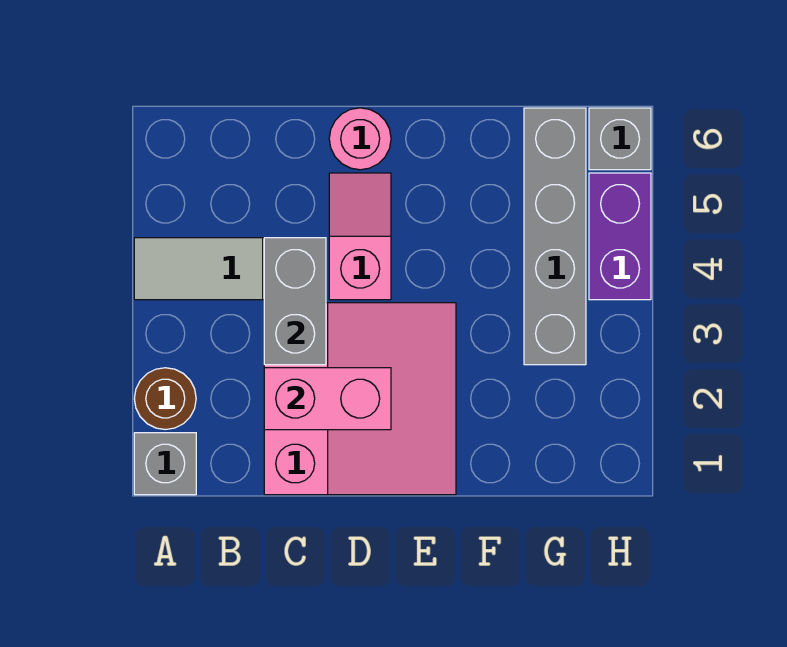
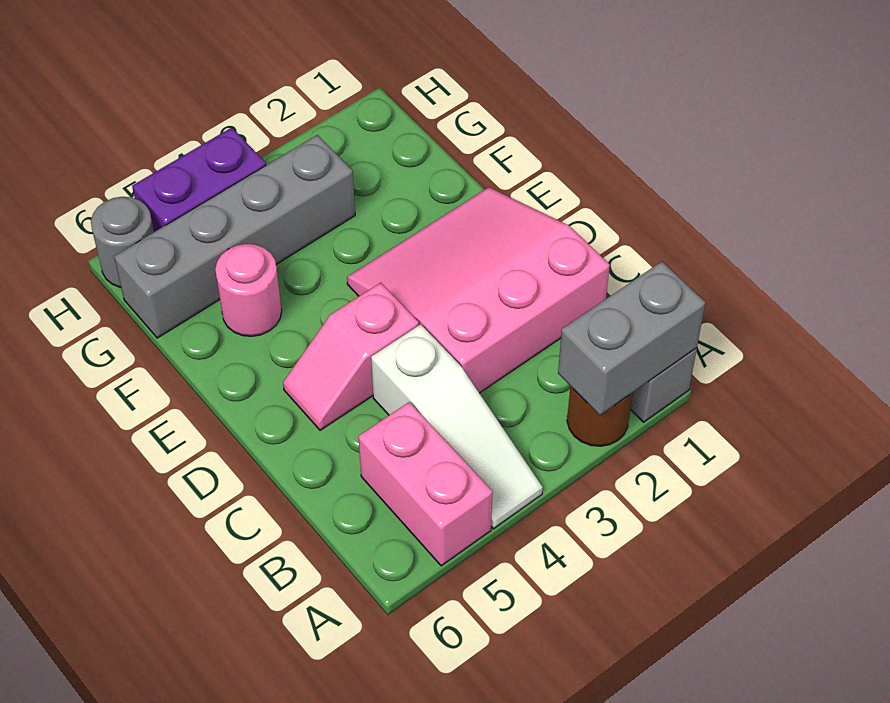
pink 1x2 brick [264,368,391,430] -> pink 1x2 brick moved to [358,402,493,566]
grey 1x2 brick [264,238,326,365] -> grey 1x2 brick moved to [558,262,705,415]
pink 1x1 round brick [329,108,391,170] -> pink 1x1 round brick moved to [215,244,282,336]
grey 1x1 brick [589,108,651,170] -> grey 1x1 round brick [91,197,154,288]

